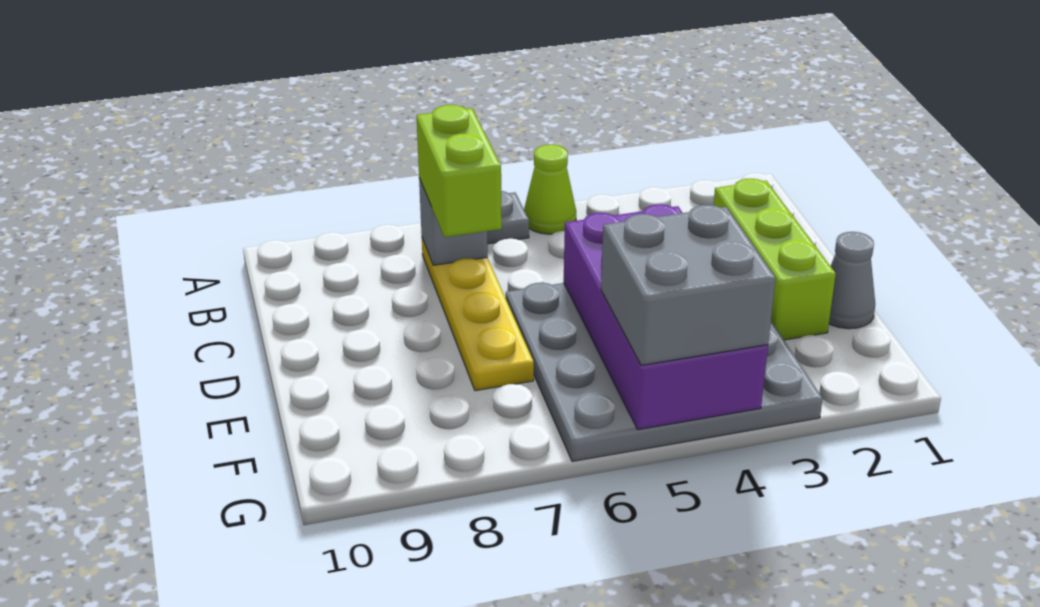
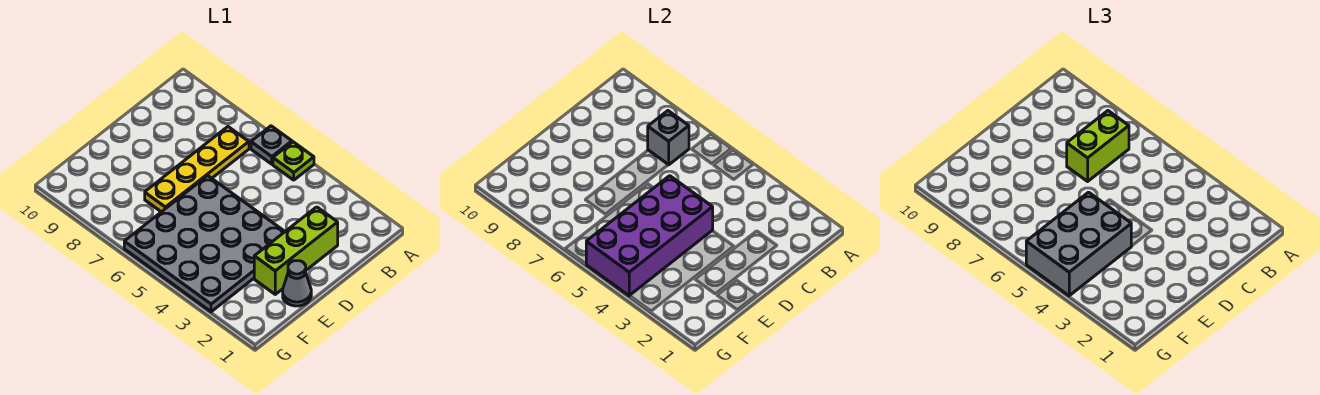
lime 1x1 cone [524,145,576,234] -> lime 1x1 plate [273,142,314,180]
grey 2x2 brick [601,205,776,365] -> grey 2x3 brick [1026,192,1131,296]

